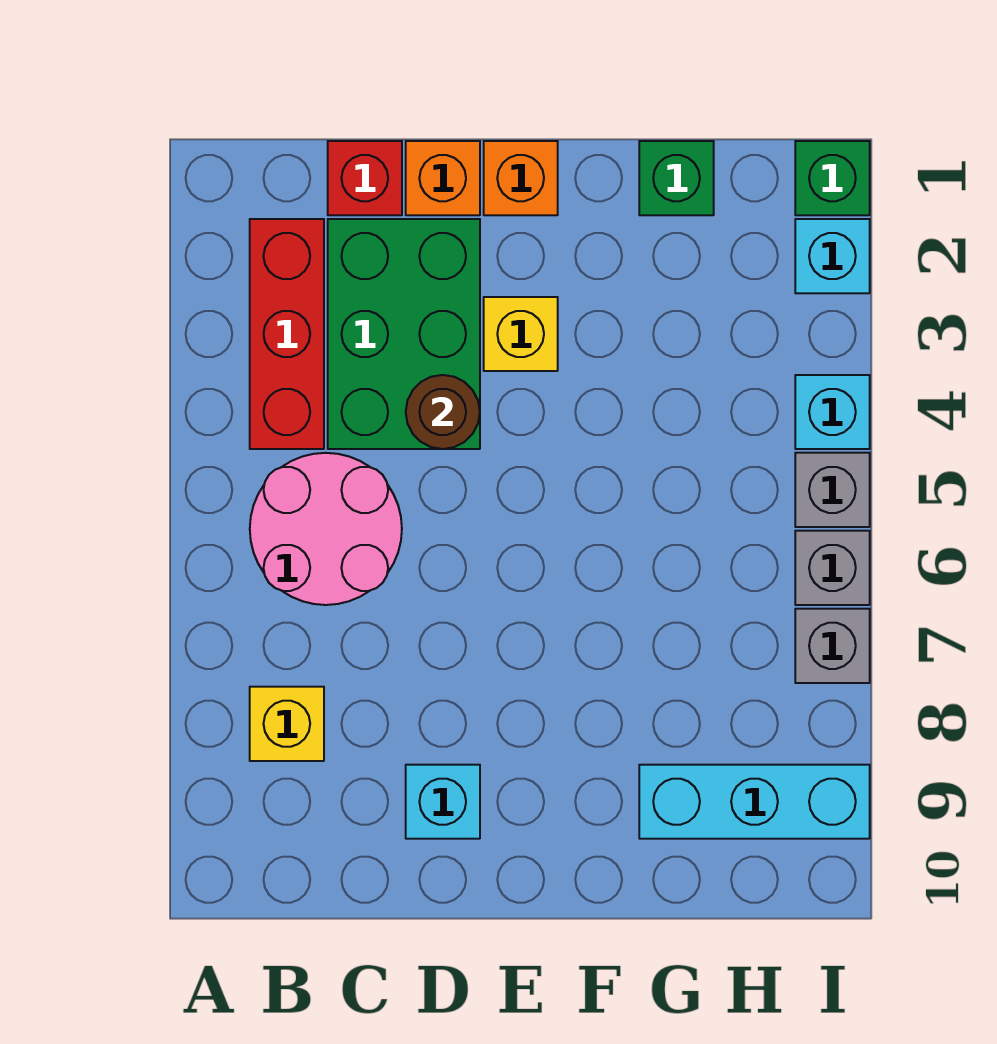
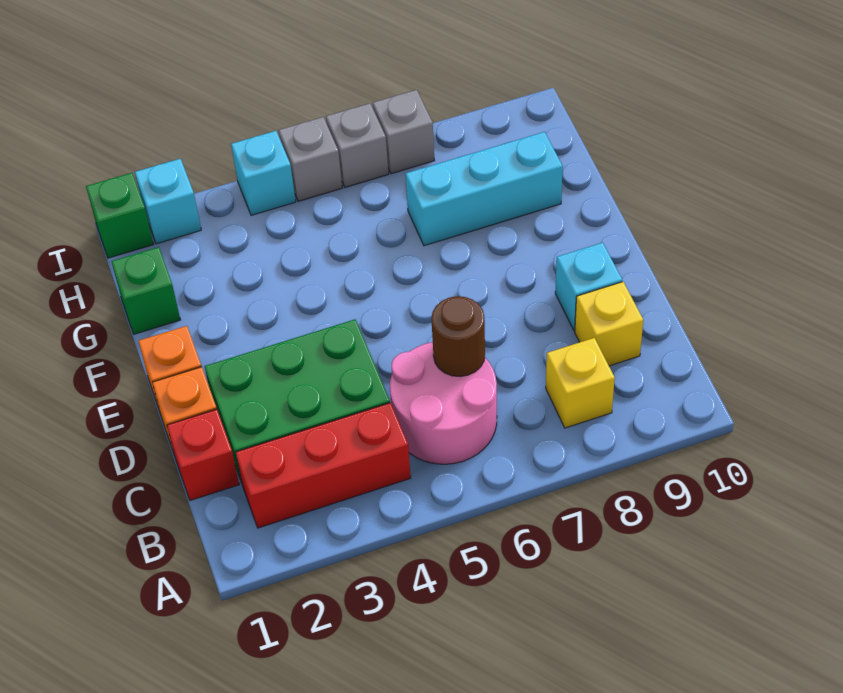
brown 1x1 round brick [406,375,480,449] -> brown 1x1 round brick moved to [431,296,485,377]
yellow 1x1 brick [484,297,558,371] -> yellow 1x1 brick moved to [575,282,643,366]
cyan 1x3 brick [639,765,870,839] -> cyan 1x3 brick turned to [405,132,563,246]

